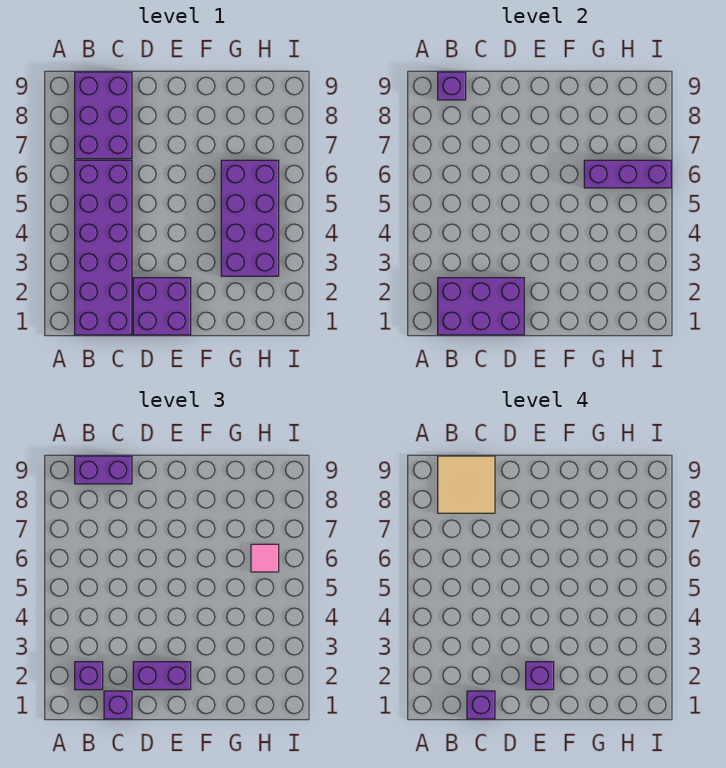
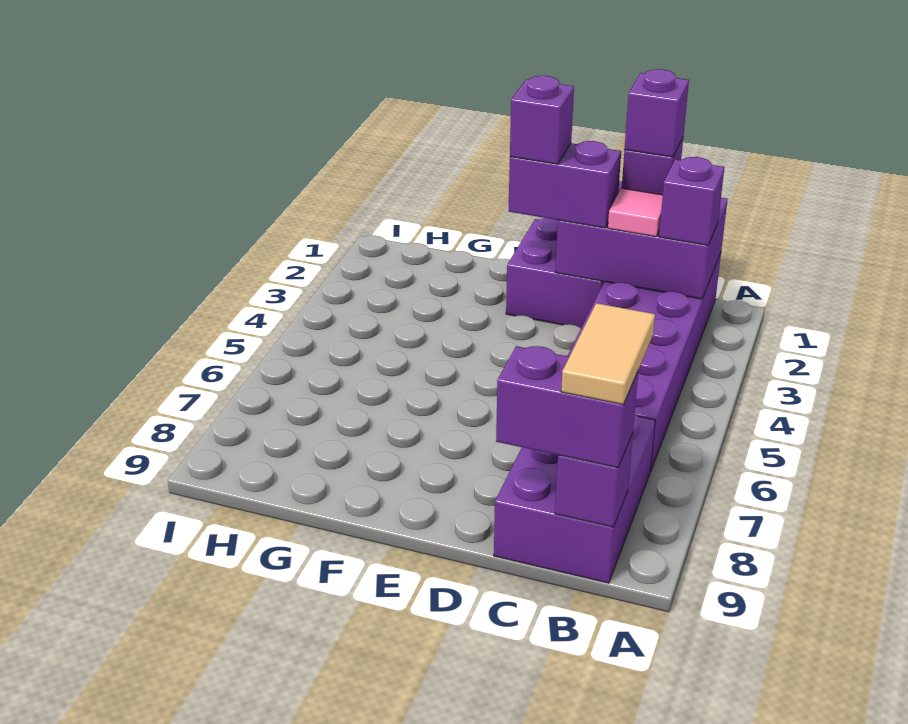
tan 2x2 tile [438,456,495,513] -> tan 1x2 tile [561,303,655,405]
purple 2x4 brick [221,160,279,276] -> none
purple 1x3 brick [584,160,671,188] -> none
pink 1x1 tile [251,544,279,572] -> pink 1x1 tile moved to [608,188,663,237]

